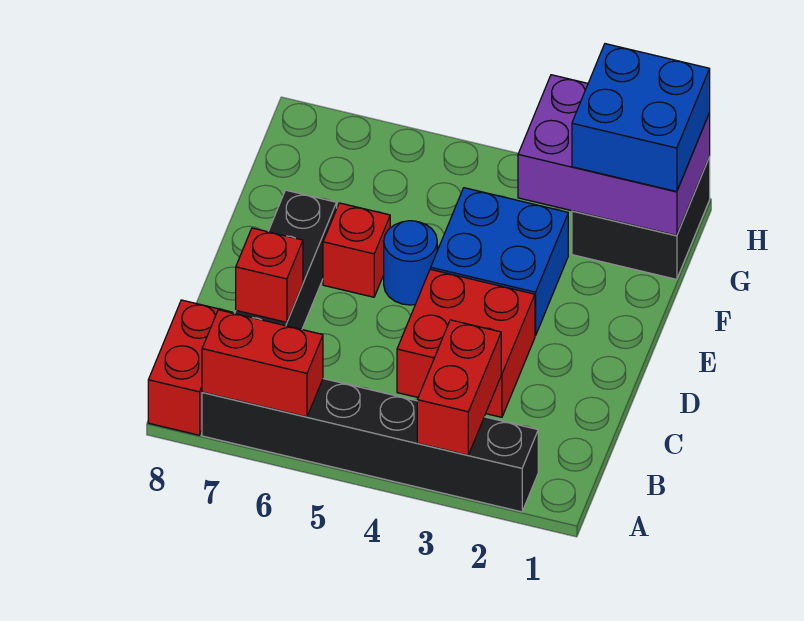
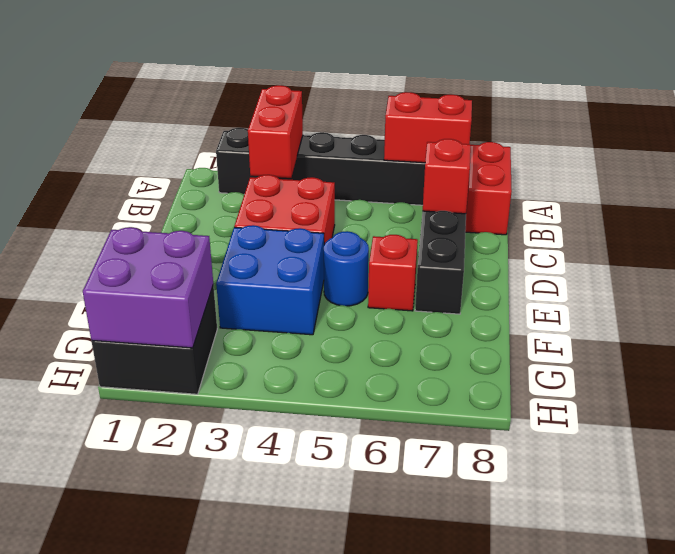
purple 2x3 brick [518,75,710,236] -> purple 2x2 brick [83,227,213,348]
blue 2x2 brick [572,44,710,192] -> none

